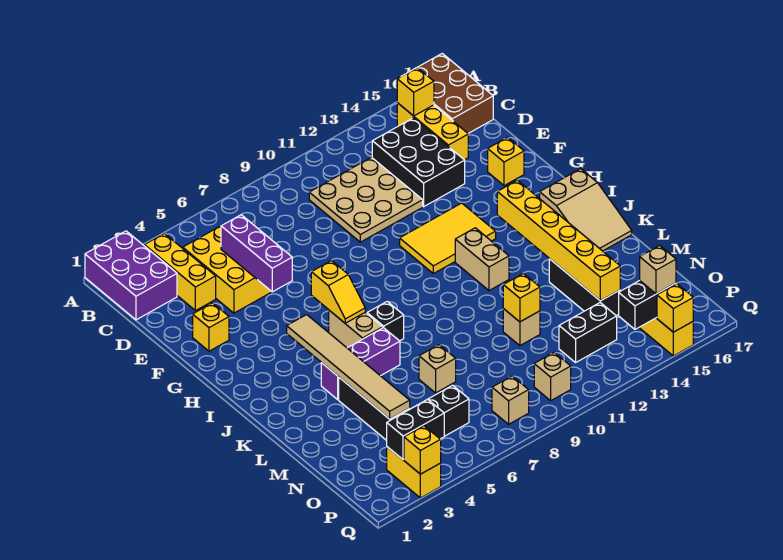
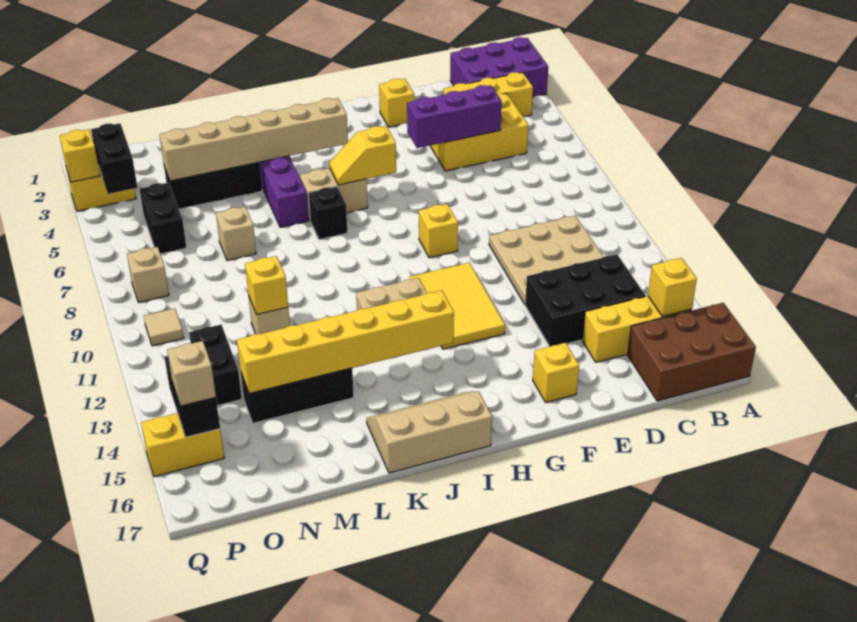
tan 1x6 tile [287,315,410,419] -> tan 1x6 brick [159,98,348,181]
tan 2x3 slope [540,169,632,251] -> tan 2x3 slope turned to [366,392,492,473]
tan 1x1 brick [534,352,571,400] -> tan 1x1 tile [144,308,184,346]
yellow 1x1 brick [657,284,693,332] -> yellow 1x1 brick moved to [419,204,458,258]

